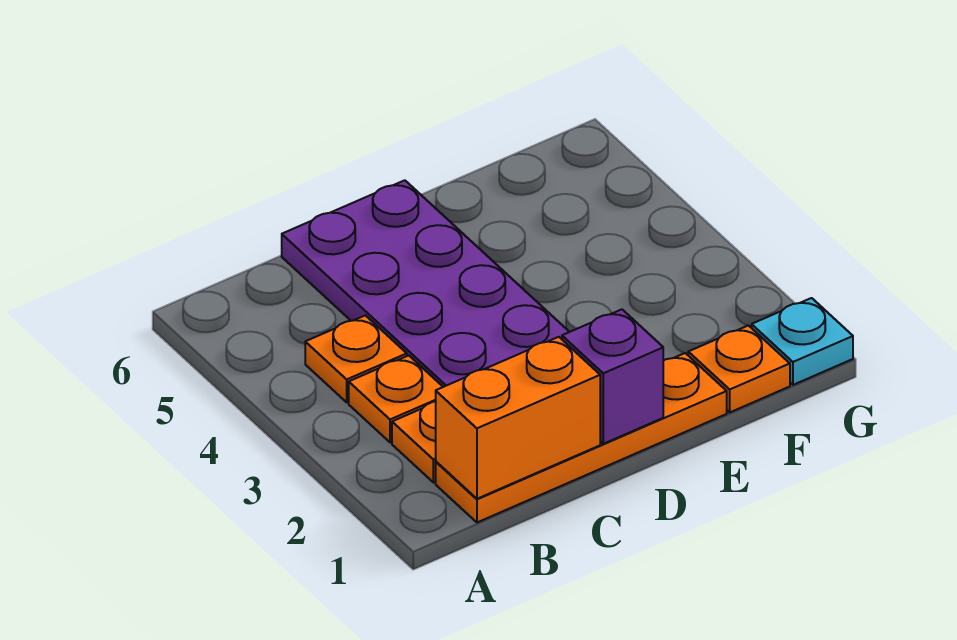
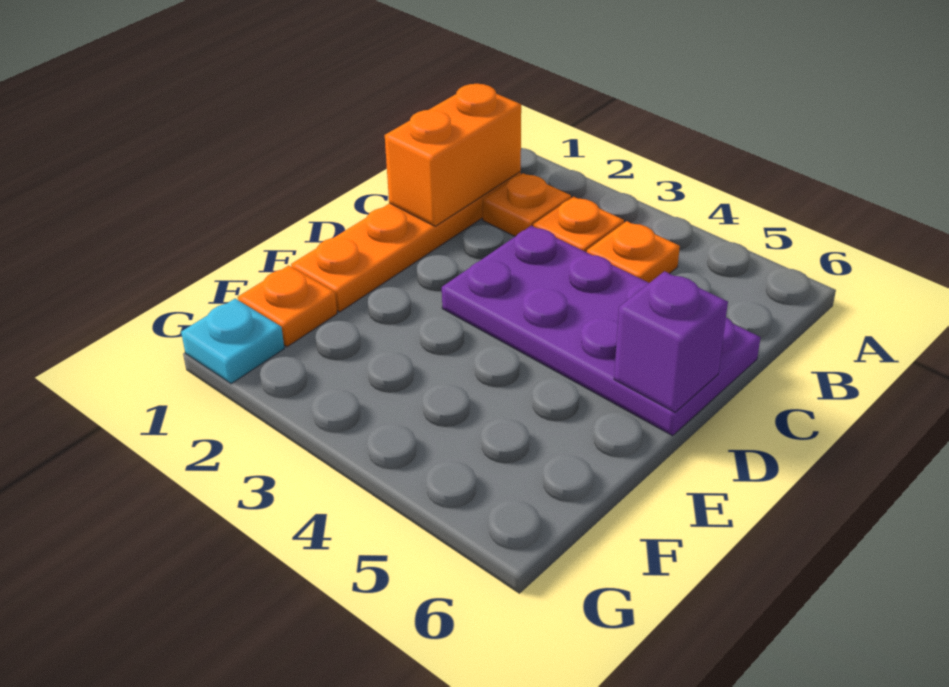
purple 1x1 brick [562,309,663,444] -> purple 1x1 brick moved to [614,271,728,412]

